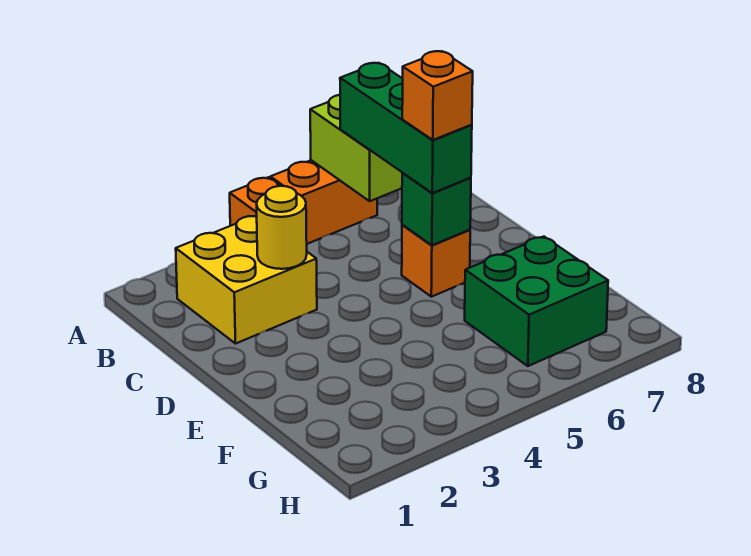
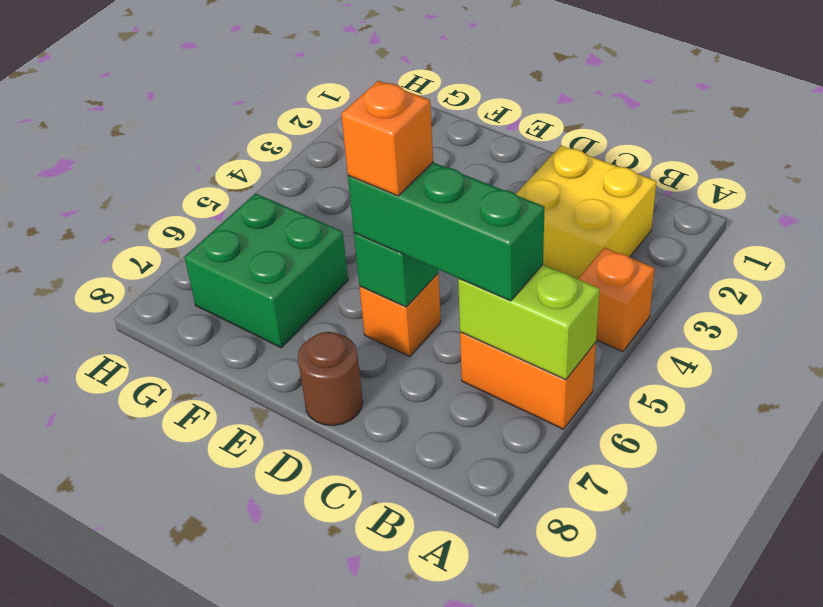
orange 1x2 brick [270,160,377,244] -> orange 1x2 brick turned to [460,332,596,429]
yellow 1x1 round brick [257,186,307,269] -> none
none -> brown 1x1 round brick [298,332,363,426]

